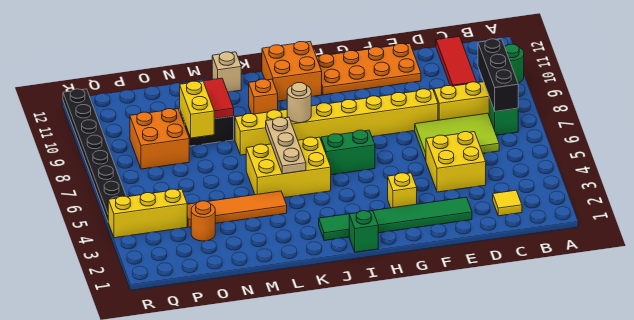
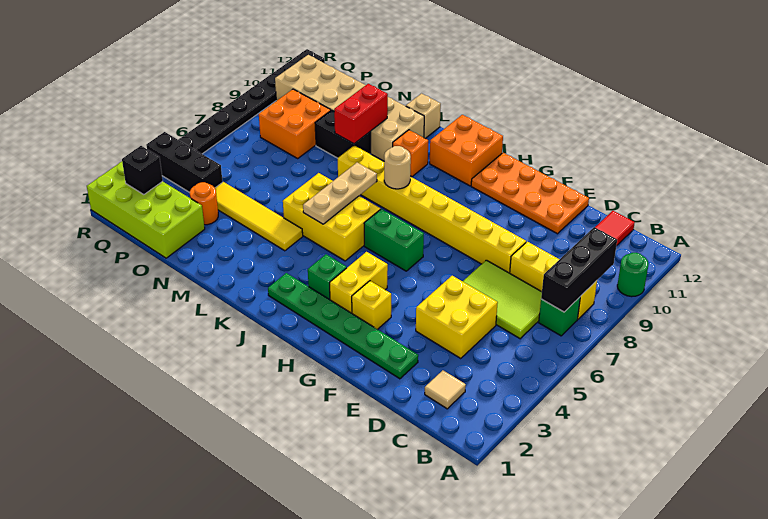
yellow 1x1 tile [493,190,522,216] -> tan 1x1 tile [425,370,466,409]
green 1x6 tile [319,197,472,241] -> green 1x6 plate [268,273,418,379]
green 1x1 brick [349,211,378,252] -> green 1x1 brick moved to [308,254,347,300]
orange 1x4 tile [187,191,287,227] -> yellow 1x4 tile [215,182,303,251]
none -> tan 2x6 brick [275,55,424,161]
red 1x2 tile [199,78,234,119] -> red 1x2 brick [334,84,388,144]
yellow 1x2 brick [180,81,214,138] -> yellow 1x2 brick moved to [330,252,388,313]
none -> lime 2x4 brick [87,162,205,258]
yellow 1x3 brick [108,189,187,238] -> black 1x3 brick [146,132,223,193]
none -> black 1x1 brick [122,146,163,195]

